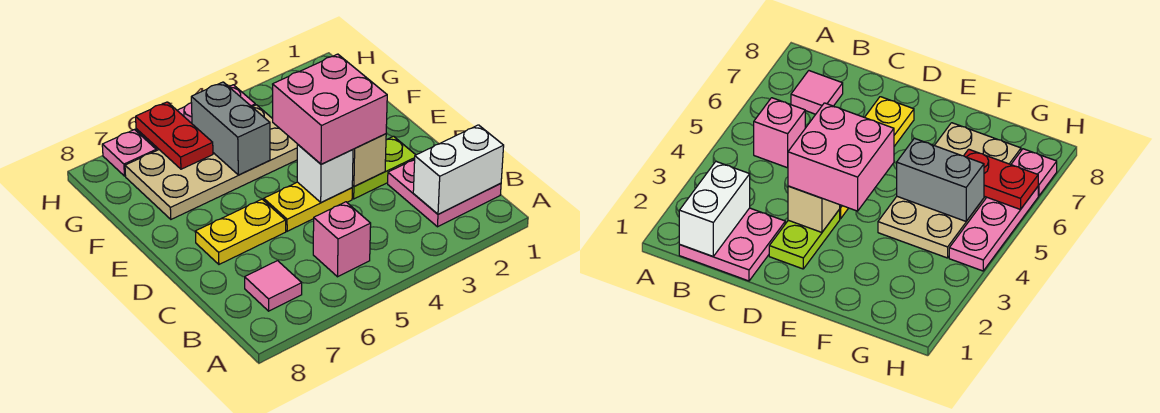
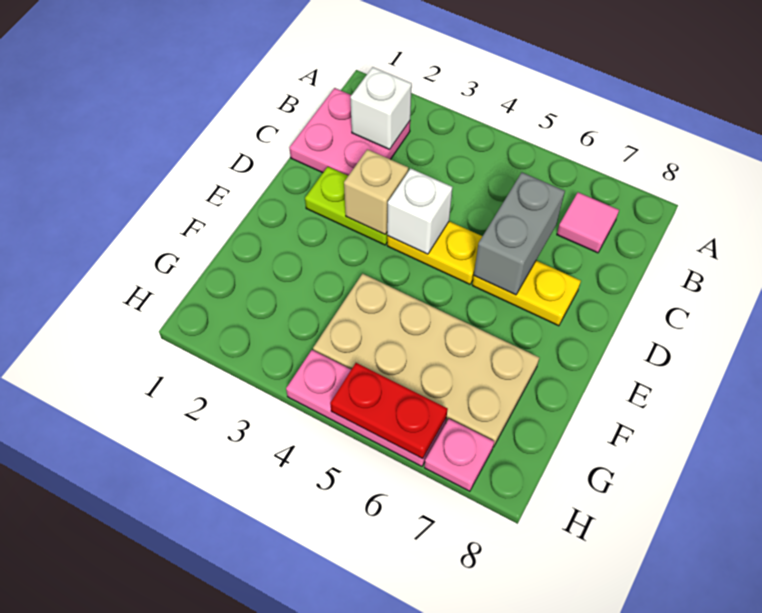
white 1x2 brick [413,125,504,214] -> white 1x1 brick [350,67,412,149]
pink 1x1 brick [313,202,371,277] -> none
pink 2x2 brick [273,54,387,164] -> none
grey 1x2 brick [191,82,270,175] -> grey 1x2 brick moved to [474,173,565,295]
red 1x2 plate [136,102,213,169] -> red 1x2 plate turned to [330,363,448,459]

